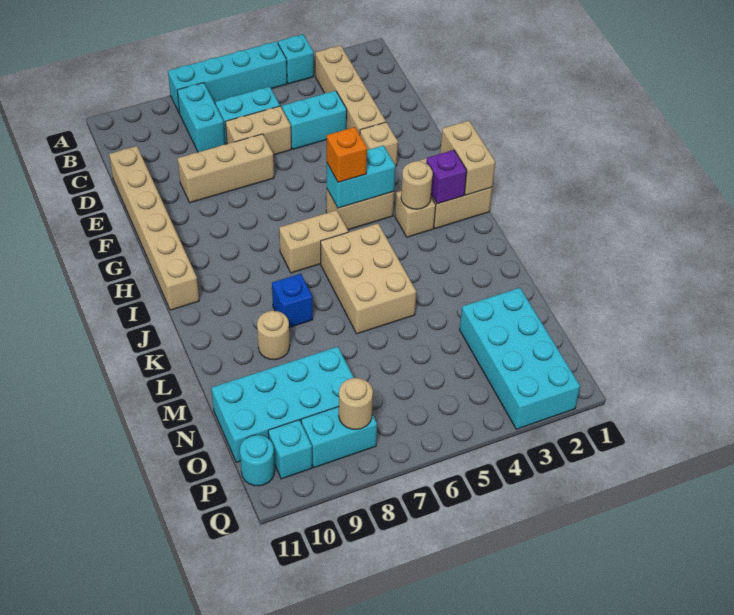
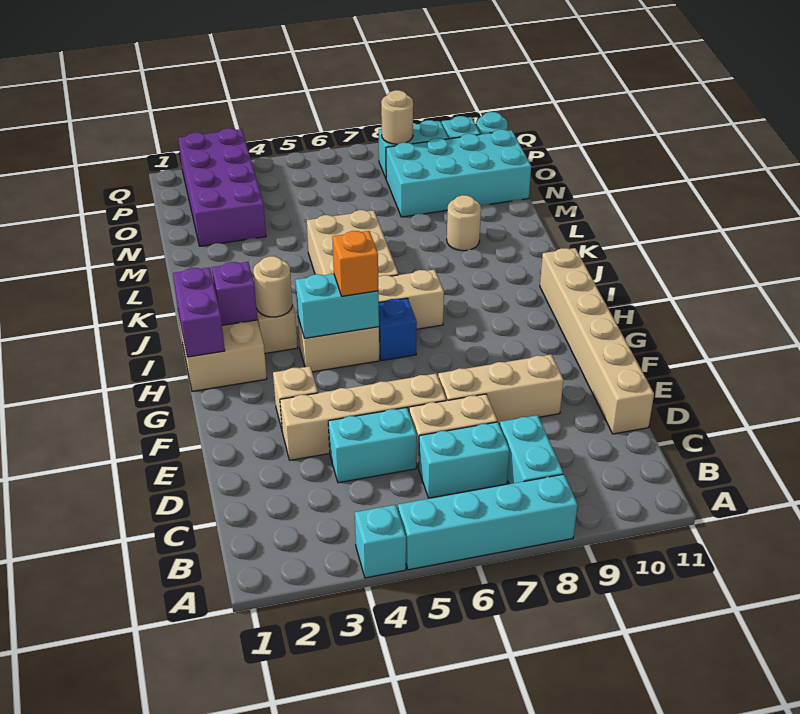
tan 1x4 brick [315,45,386,135] -> tan 1x4 brick turned to [280,374,446,460]
tan 1x2 brick [440,121,495,195] -> purple 1x2 brick [173,267,225,357]
blue 1x1 brick [272,274,313,327] -> blue 1x1 brick moved to [379,298,417,361]
cyan 2x4 brick [460,288,580,429] -> purple 2x4 brick [178,128,266,246]

